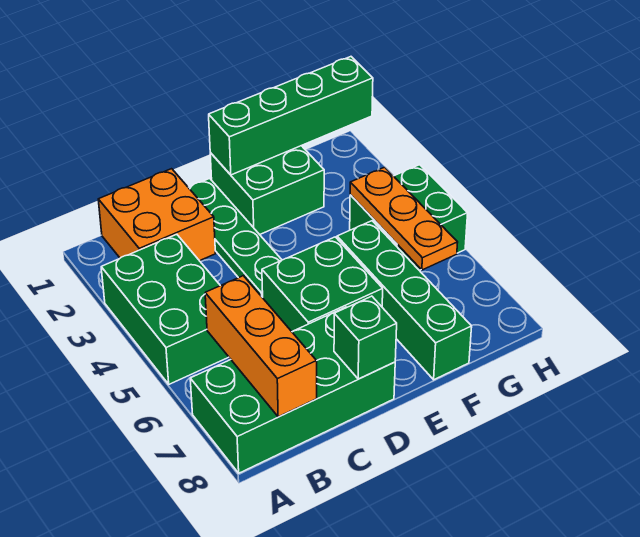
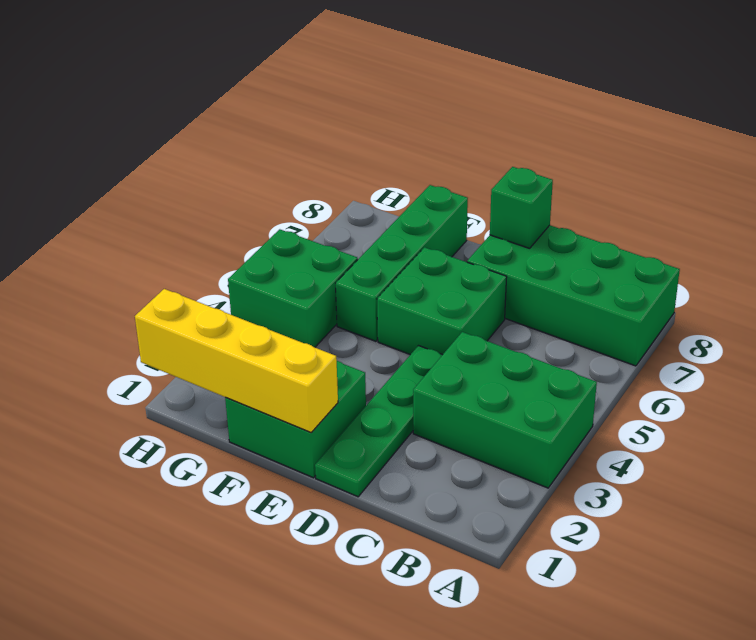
green 2x3 brick [101,234,228,384] -> green 2x3 brick turned to [413,332,597,488]
orange 2x2 brick [98,169,216,261] -> none
orange 1x3 brick [205,276,317,417] -> none
green 1x4 brick [209,57,373,175] -> yellow 1x4 brick [135,289,338,433]
orange 1x3 plate [350,167,458,270] -> none

